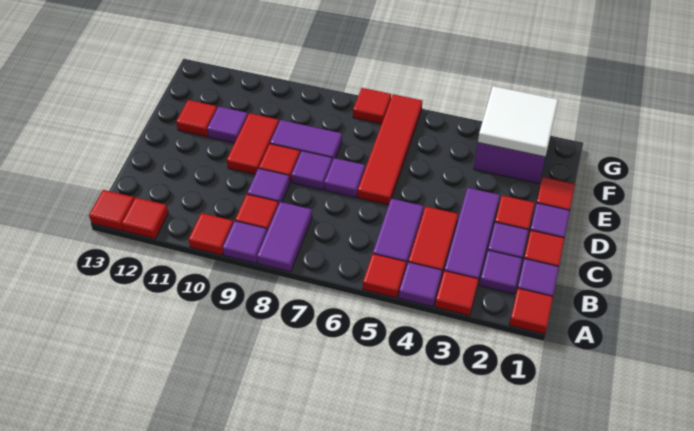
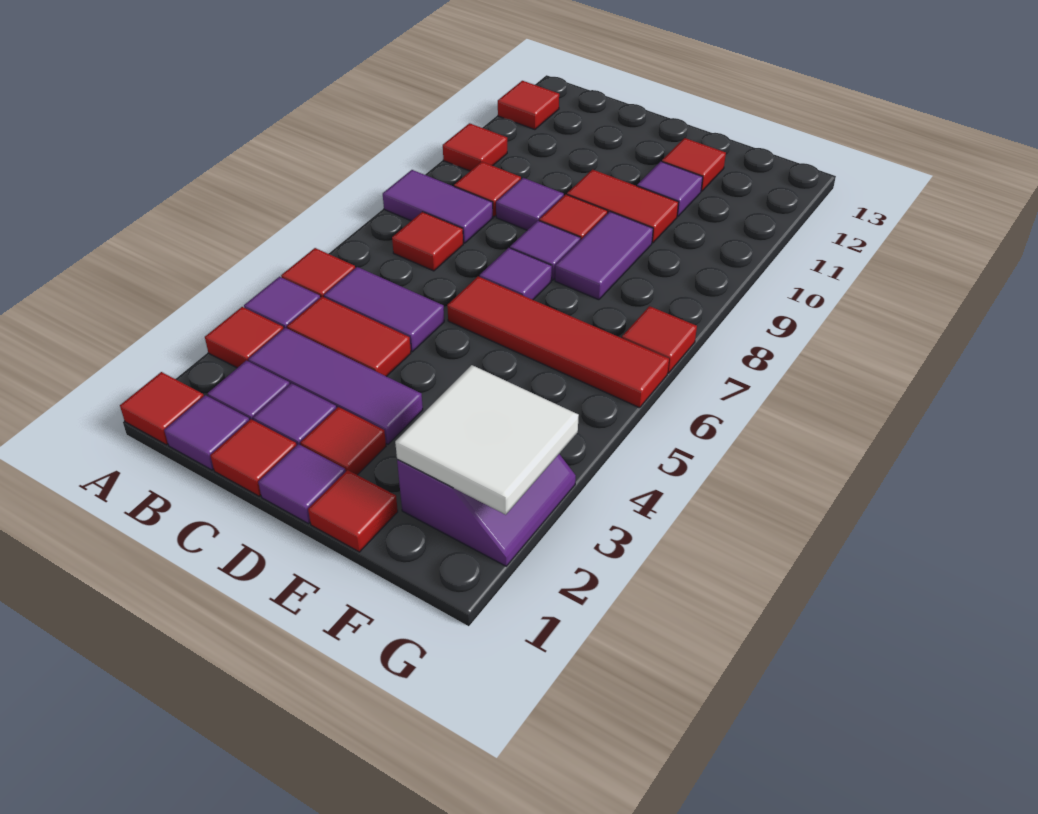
purple 1x1 tile [223,221,267,263] -> none
red 1x1 tile [89,190,134,231] -> red 1x1 tile moved to [392,212,463,271]

